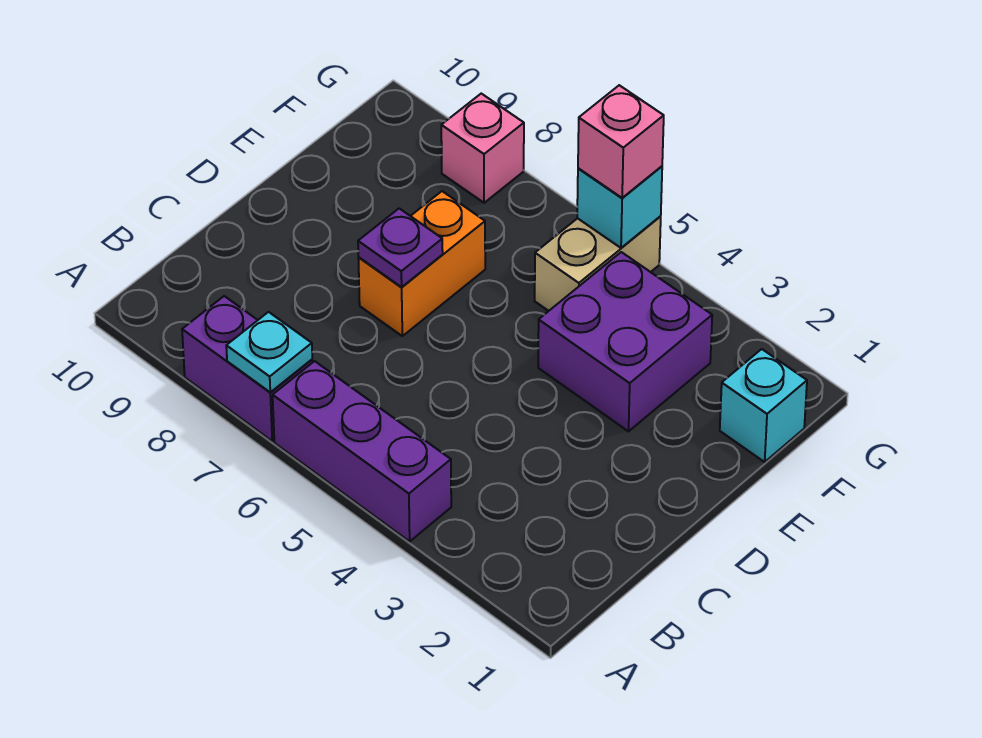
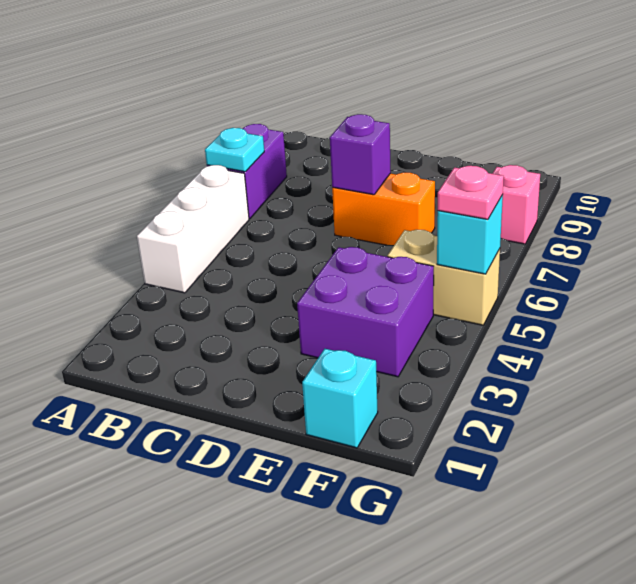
purple 1x3 brick [273,361,451,541] -> white 1x3 brick [137,165,249,293]
purple 1x1 plate [358,208,443,287] -> purple 1x1 brick [330,114,391,195]
pink 1x1 brick [578,85,664,198] -> pink 1x1 plate [438,166,504,220]

